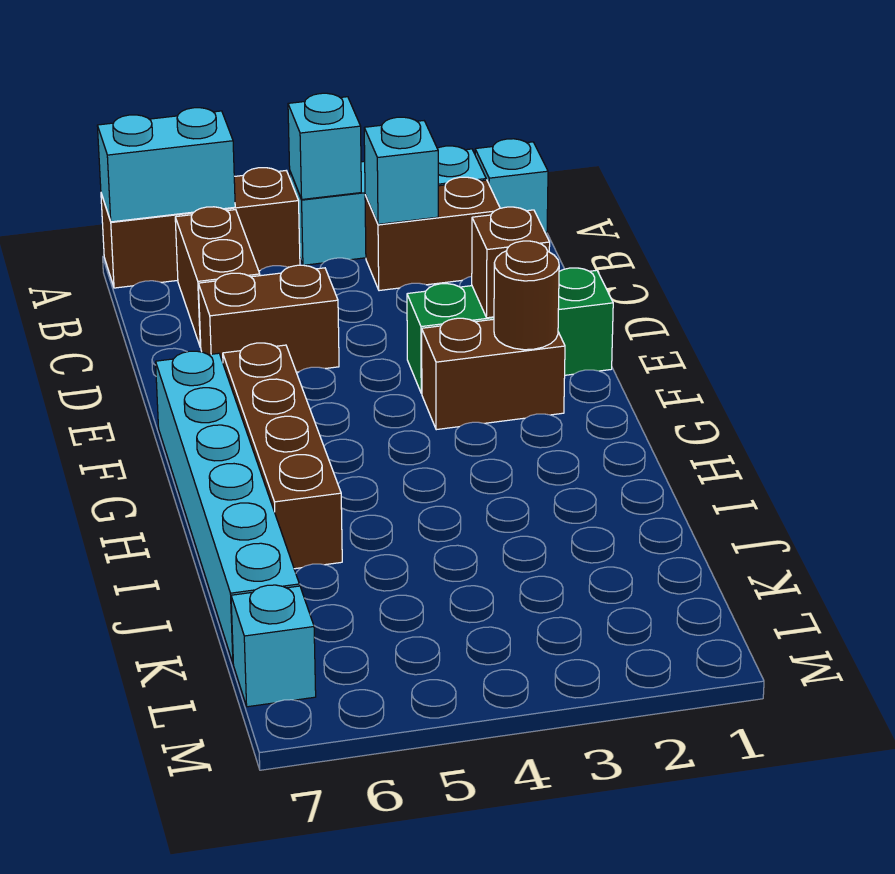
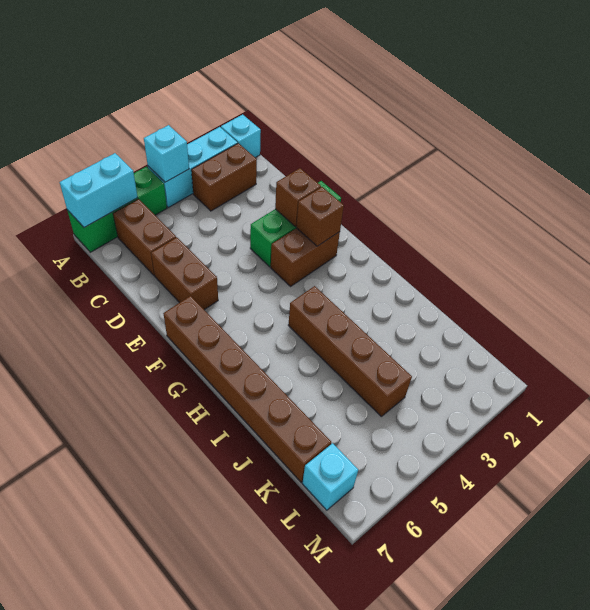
brown 1x3 brick [101,168,300,288] -> green 1x3 brick [67,167,167,252]
cyan 1x1 brick [364,117,438,224] -> none
brown 1x2 brick [198,265,339,372] -> brown 1x2 brick turned to [151,237,218,310]
brown 1x1 round brick [494,241,559,350] -> brown 1x1 brick [296,187,344,246]
brown 1x4 brick [223,343,342,569] -> brown 1x4 brick moved to [288,286,412,417]
cyan 1x6 brick [156,351,299,662] -> brown 1x6 brick [163,296,331,482]

